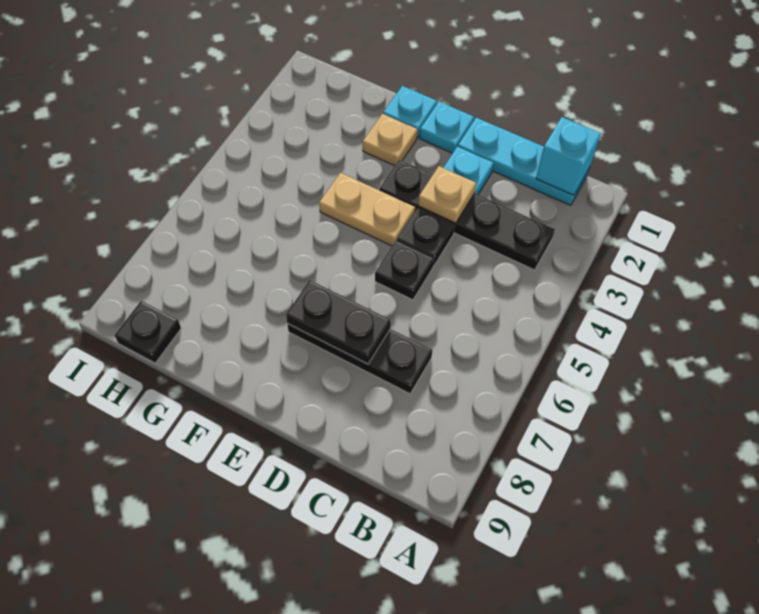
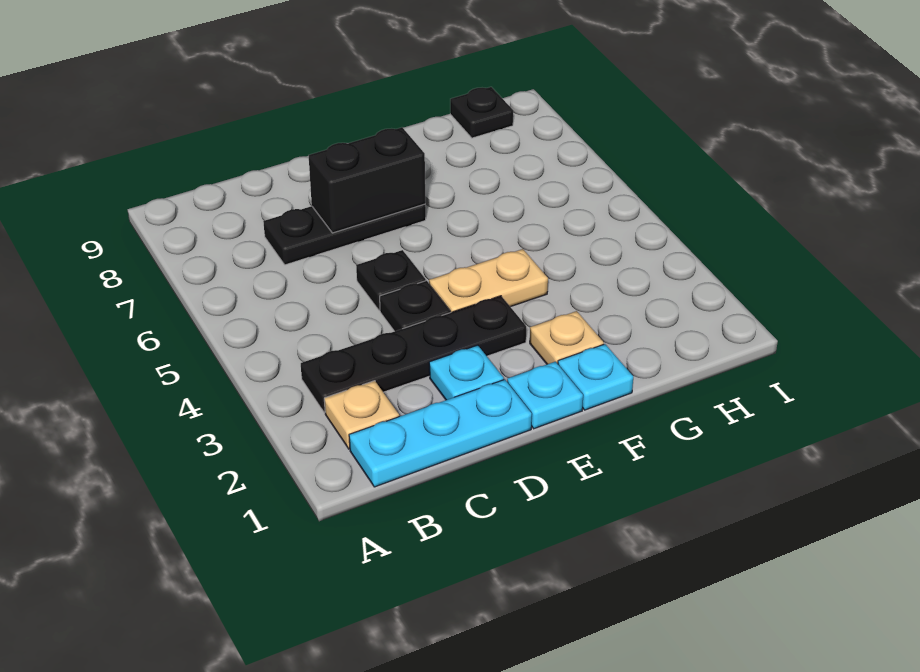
cyan 1x1 brick [536,117,601,195] -> none
tan 1x1 plate [418,166,476,223] -> tan 1x1 plate moved to [324,381,399,449]
black 1x2 plate [286,280,391,364] -> black 1x2 brick [309,127,425,233]

